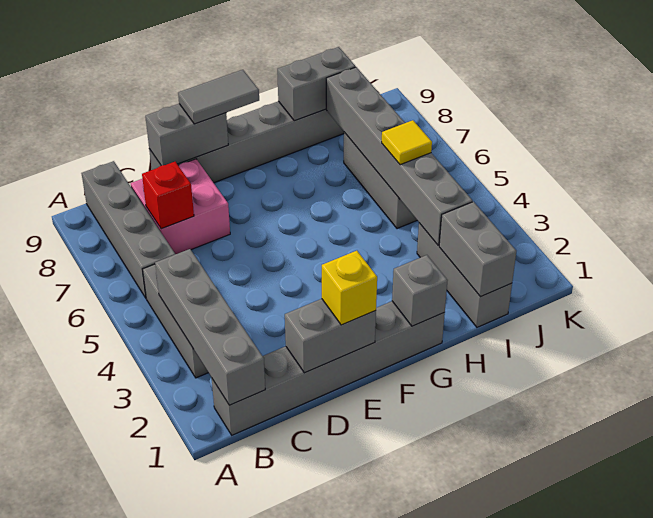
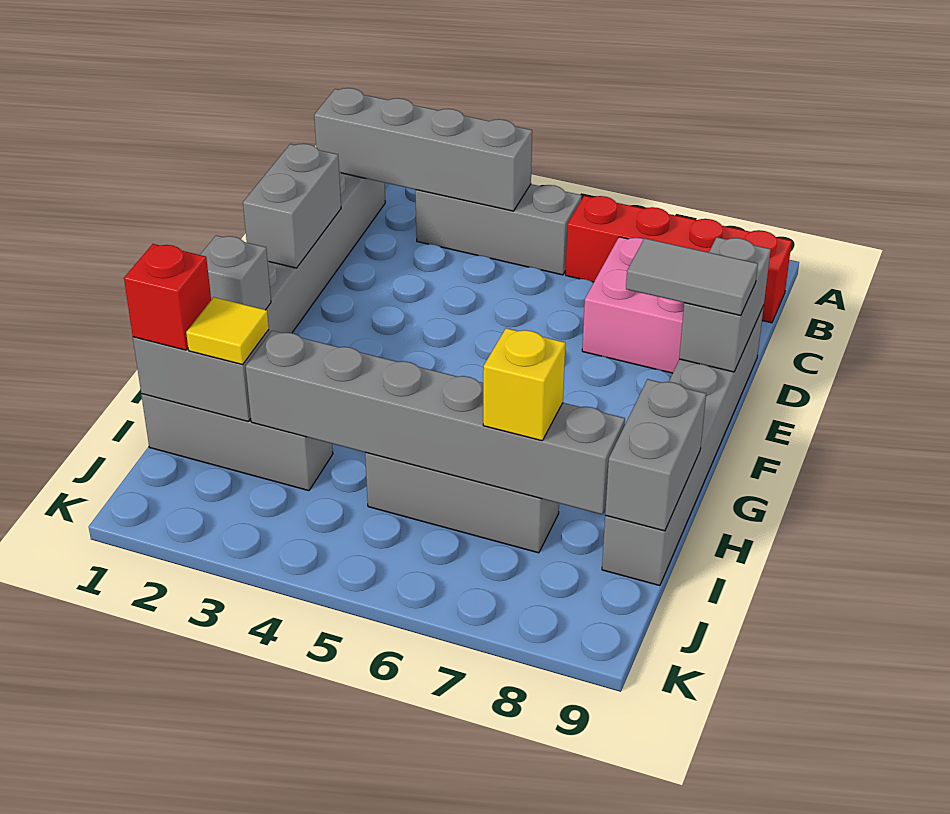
grey 1x4 brick [82,161,175,298] -> red 1x4 brick [566,196,792,323]
red 1x1 brick [142,162,194,229] -> red 1x1 brick moved to [124,244,211,350]
yellow 1x1 brick [322,251,377,325] -> yellow 1x1 brick moved to [483,328,565,441]
grey 1x2 tile [178,70,259,124] -> grey 1x2 tile turned to [626,238,758,316]
yellow 1x1 tile [382,120,432,165] -> yellow 1x1 tile moved to [186,297,269,365]

